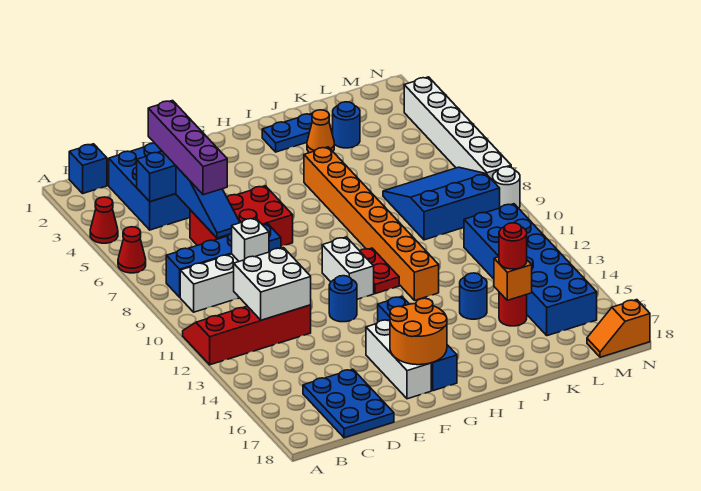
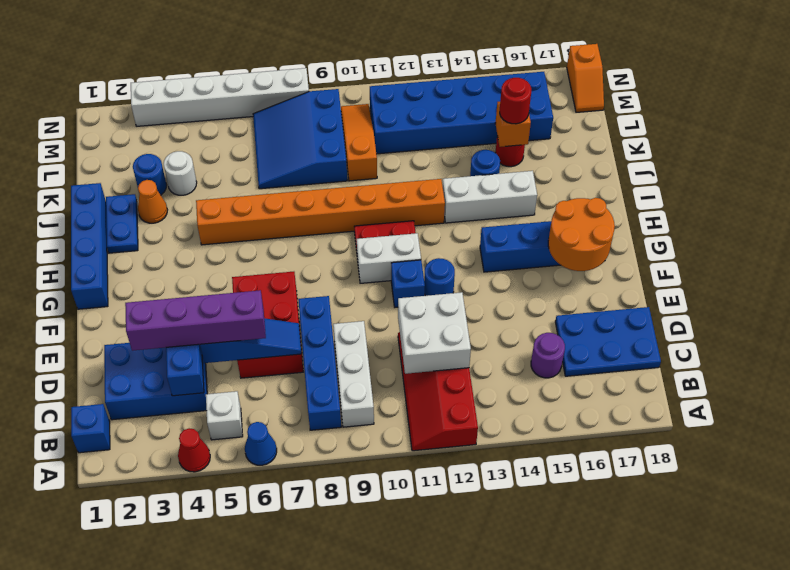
red 1x1 cone [118,227,146,273] -> blue 1x1 cone [245,422,277,465]
none -> purple 1x1 round brick [531,333,565,378]
white 1x1 brick [232,218,269,261] -> white 1x1 brick moved to [206,391,243,440]
none -> blue 1x1 brick [391,260,425,307]
white 1x3 brick [366,320,431,399] -> white 1x3 brick moved to [443,171,537,223]
none -> blue 1x4 brick [71,183,108,309]
none -> orange 1x3 slope [341,104,377,181]
white 1x1 round brick [493,167,520,208] -> white 1x1 round brick moved to [164,151,197,195]

